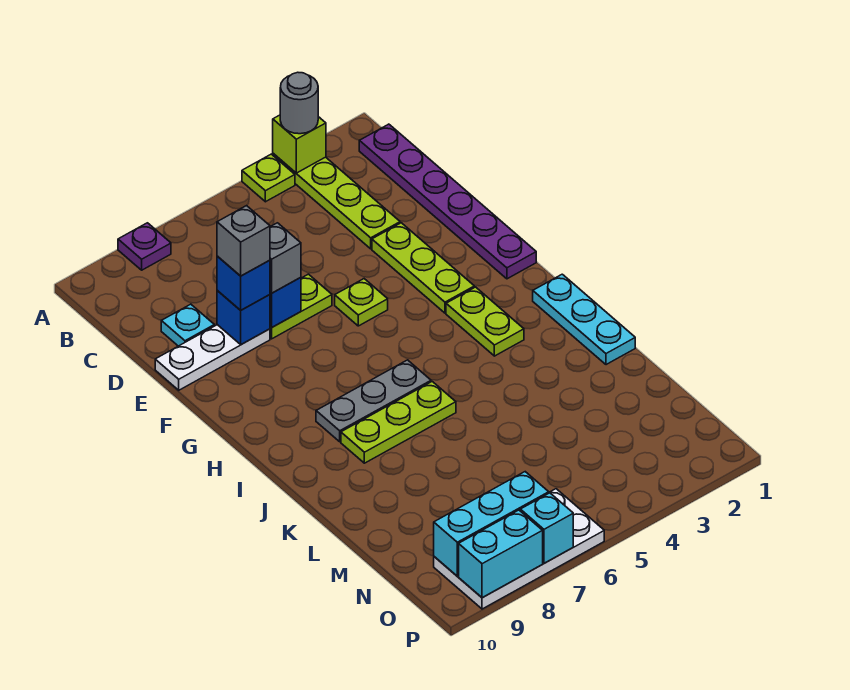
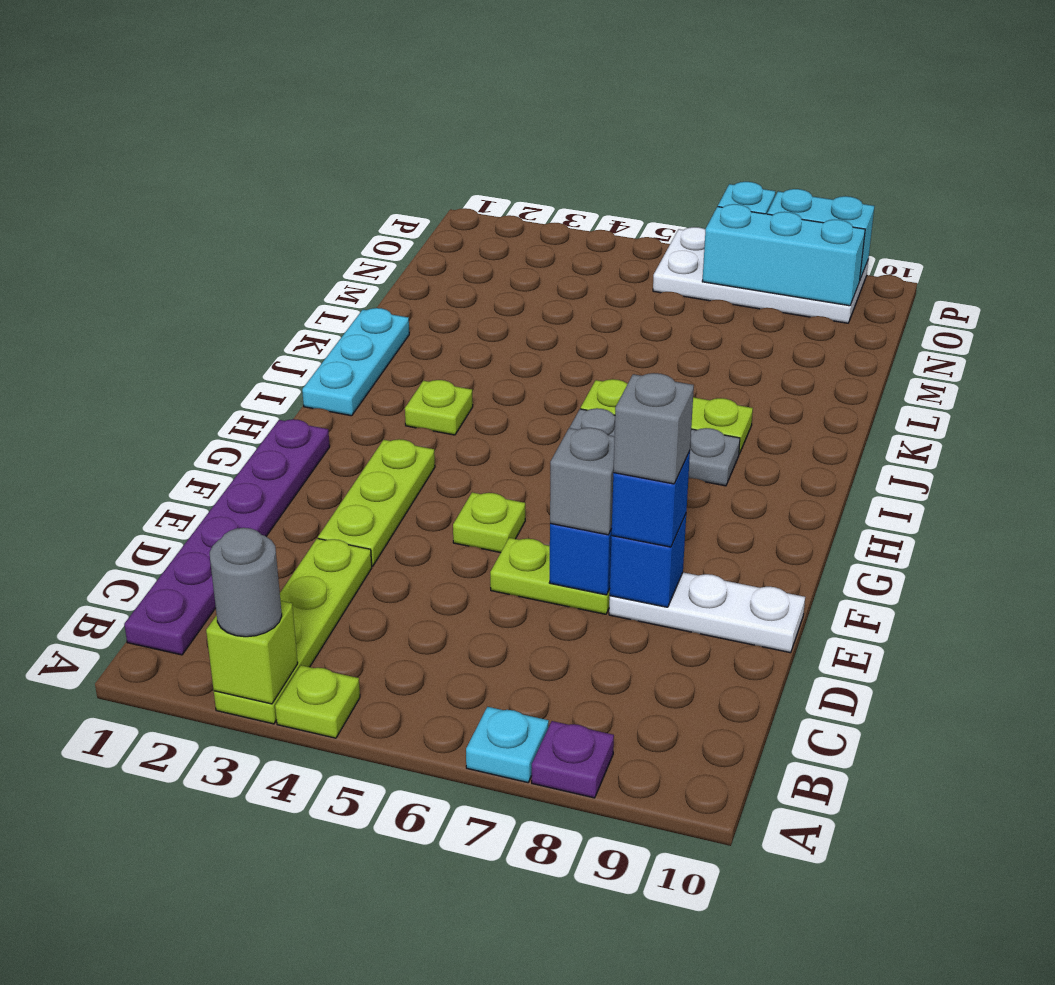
cyan 1x1 plate [161,304,214,346] -> cyan 1x1 plate moved to [466,707,549,783]
lime 1x2 plate [446,287,524,356] -> lime 1x1 plate [405,380,473,435]

